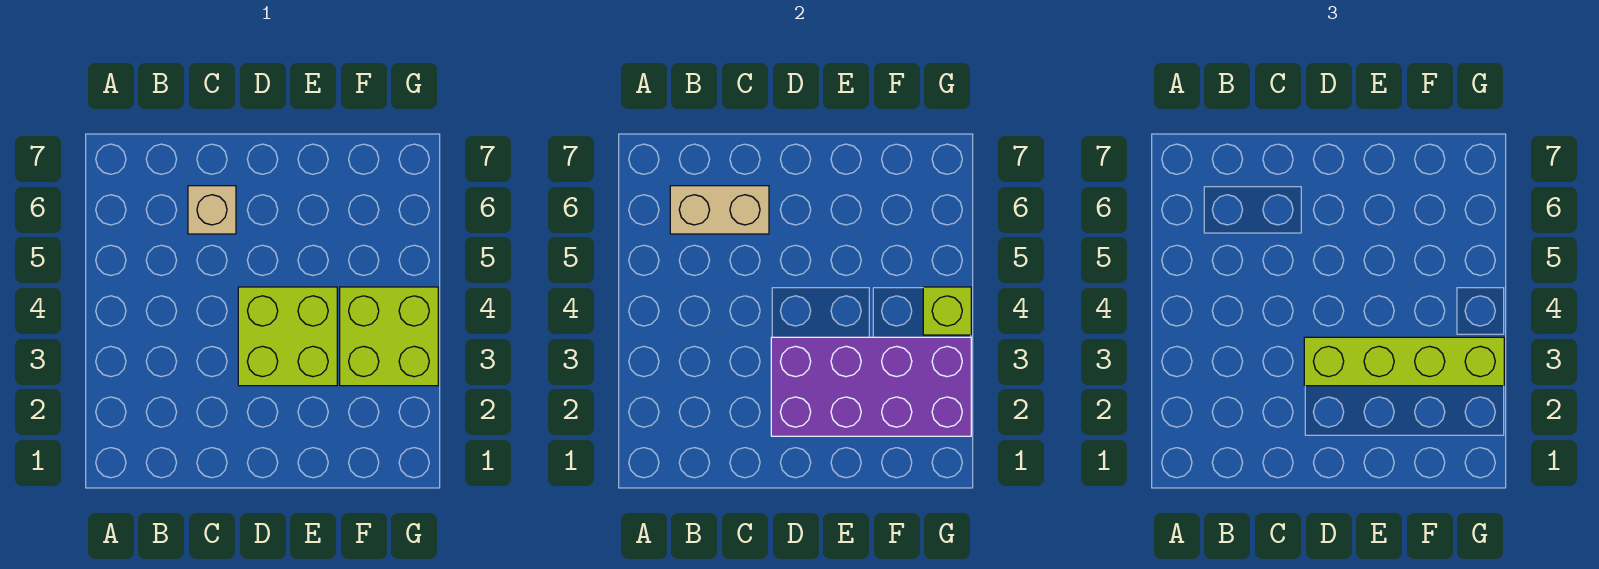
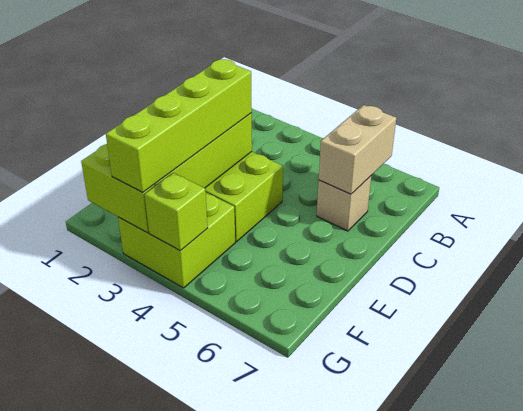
purple 2x4 brick [771,337,971,436] -> lime 2x4 brick [81,113,252,233]

